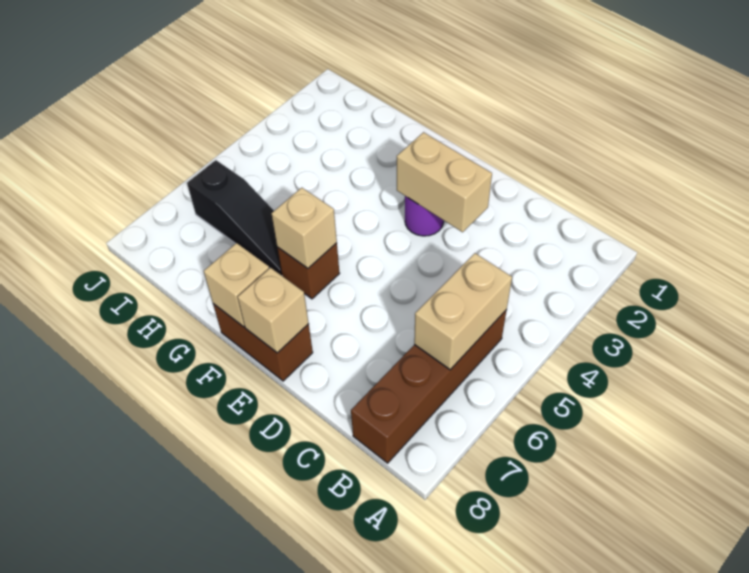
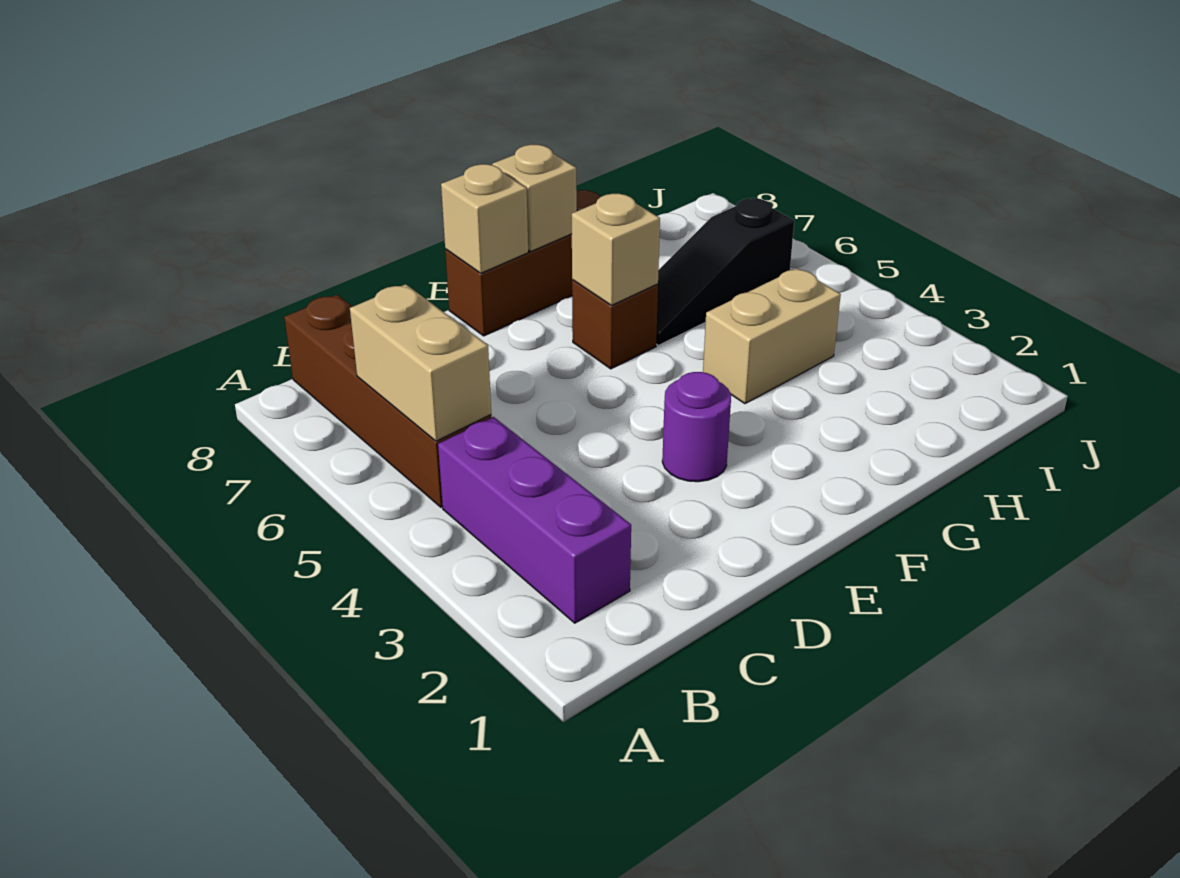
none -> purple 1x3 brick [438,417,631,623]
tan 1x2 brick [397,132,492,232] -> tan 1x2 brick moved to [703,268,841,404]
brown 1x2 brick [213,304,313,381] -> brown 1x3 brick [445,190,600,336]

